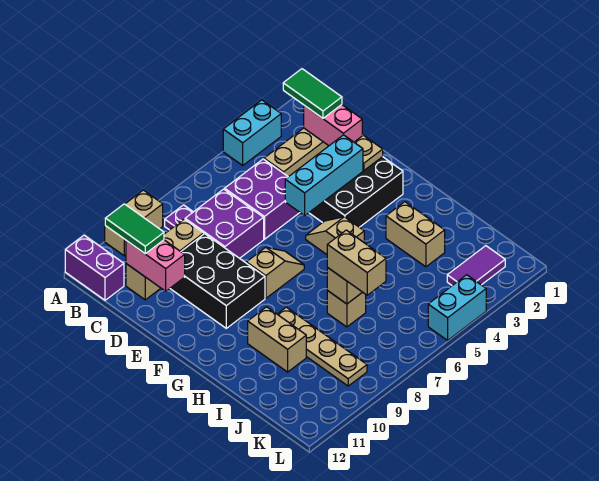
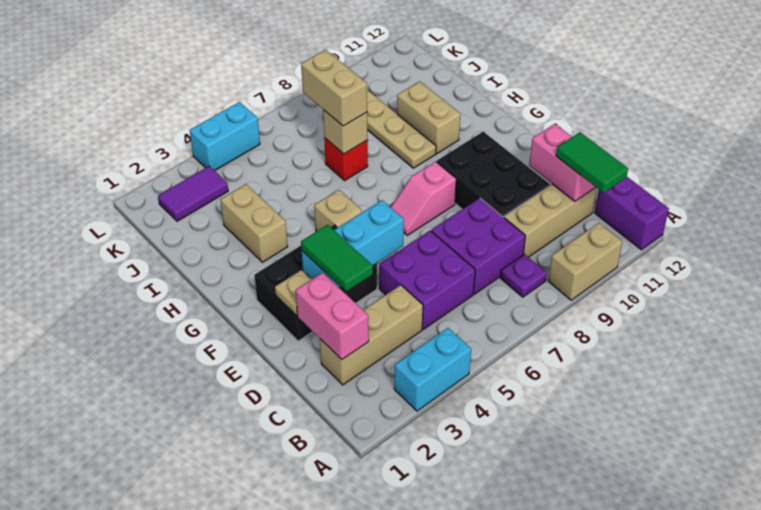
green 1x2 tile [283,69,342,118] -> green 1x2 tile moved to [301,225,373,292]
tan 1x2 slope [246,247,304,298] -> pink 1x2 slope [391,161,456,235]
tan 1x1 brick [327,291,366,327] -> red 1x1 brick [324,138,368,180]

